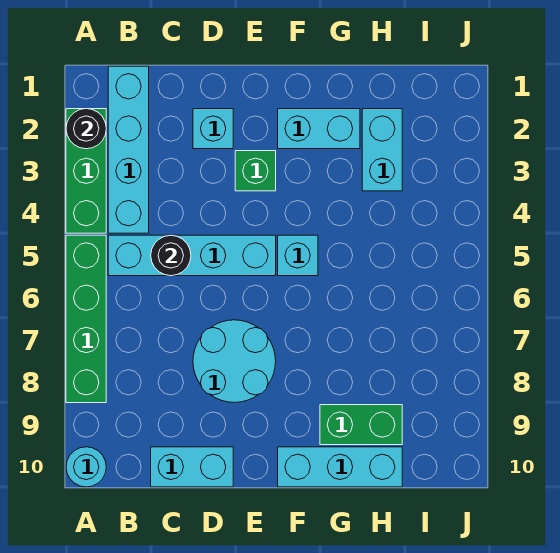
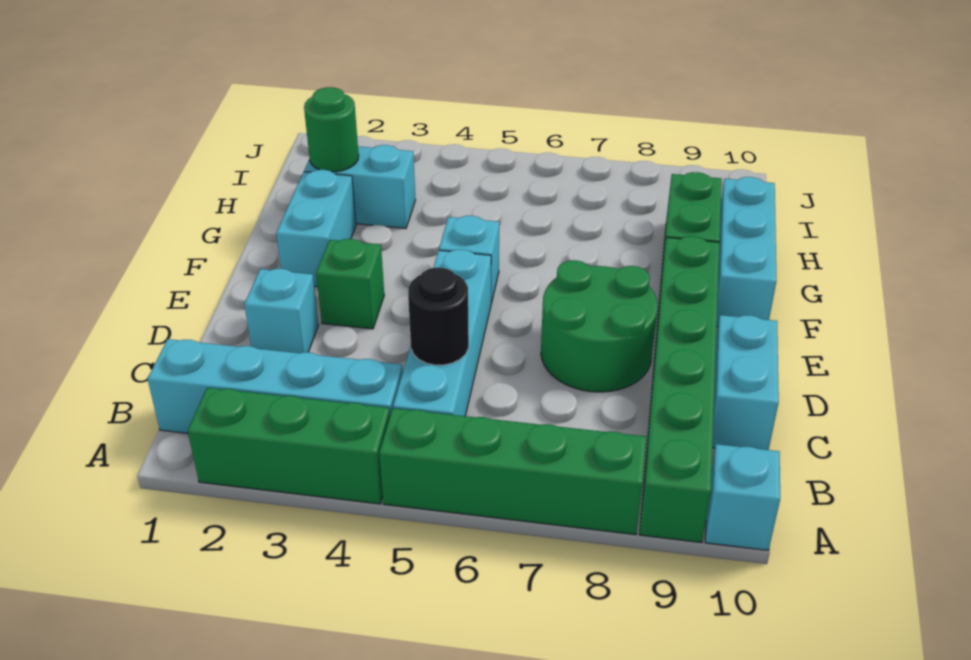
black 1x1 round brick [66,109,106,149] -> none
none -> green 1x6 brick [639,236,719,543]
cyan 1x1 round brick [66,447,106,487] -> cyan 1x1 brick [705,444,780,550]
cyan 2x2 round brick [193,320,276,403] -> green 2x2 round brick [541,260,658,392]
none -> green 1x1 round brick [304,87,359,172]

